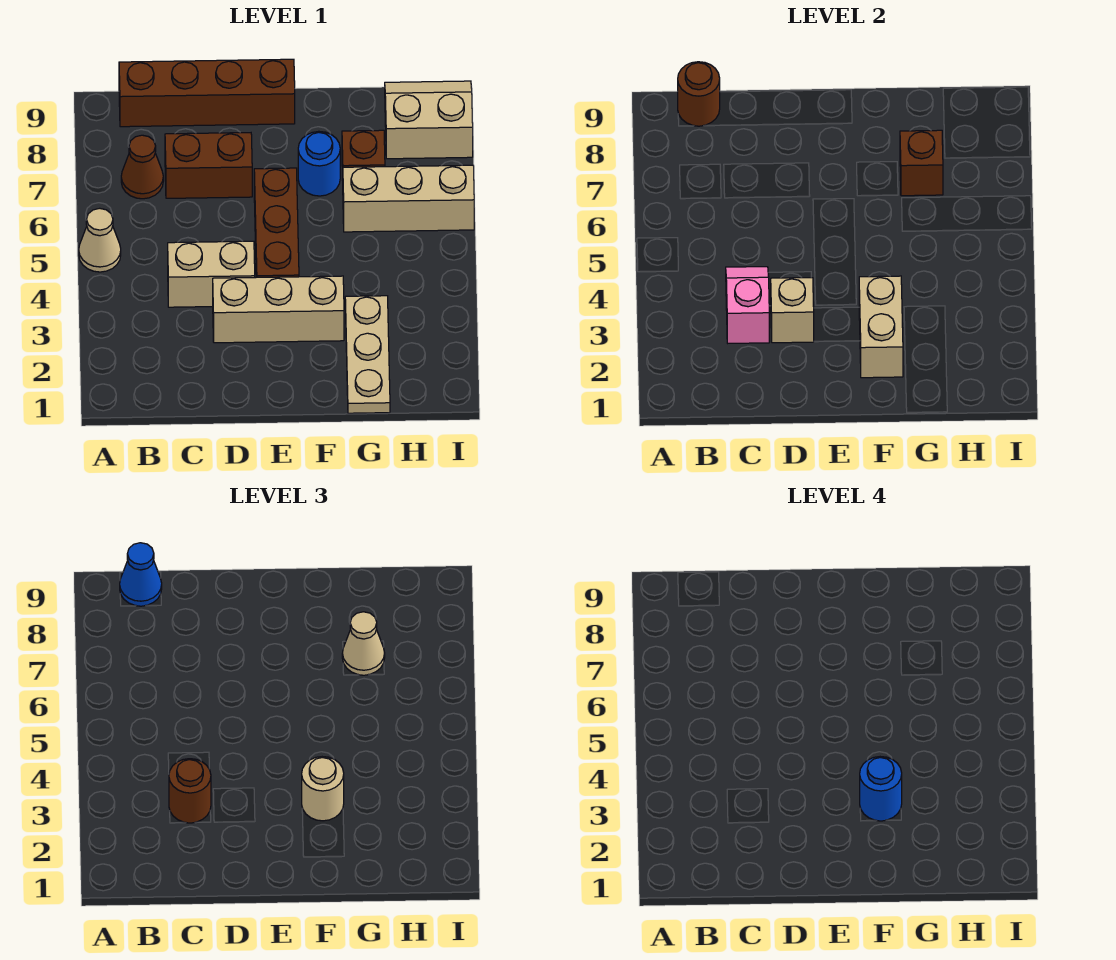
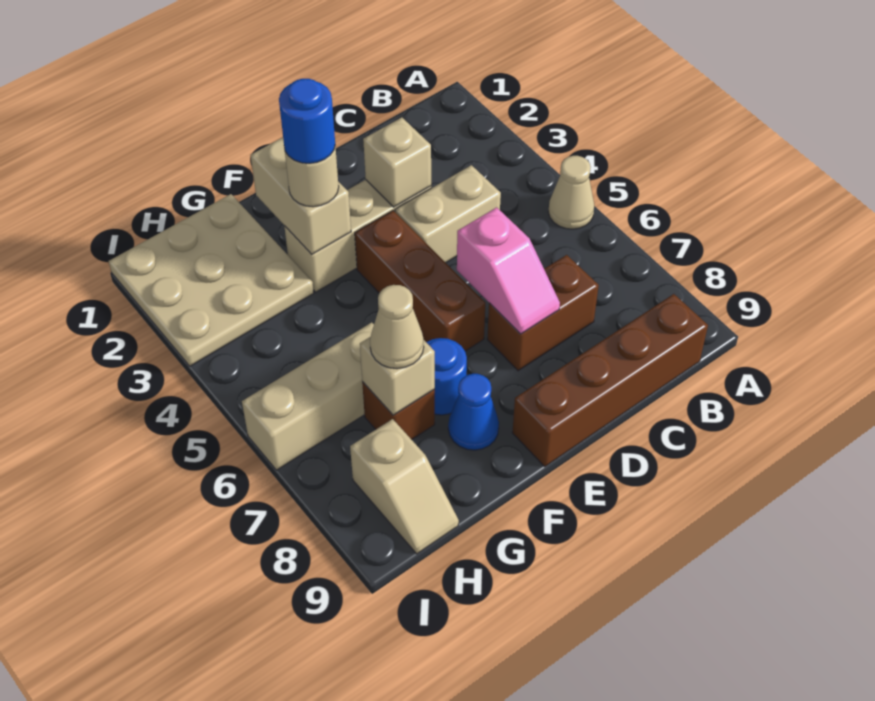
brown 1x1 cone [121,135,163,199] -> none
brown 1x1 round brick [678,62,720,126] -> none
blue 1x1 cone [120,543,162,606] -> blue 1x1 cone moved to [448,374,499,450]
pink 1x2 slope [726,267,769,343] -> pink 1x2 slope moved to [457,207,560,334]
brown 1x1 round brick [169,759,211,823] -> none
tan 1x3 plate [345,296,390,413] -> tan 3x3 plate [109,194,314,366]
brown 1x1 brick [900,130,943,196] -> tan 1x1 brick [360,337,435,415]
tan 2x2 slope [385,81,473,159] -> tan 1x2 slope [350,419,459,554]

